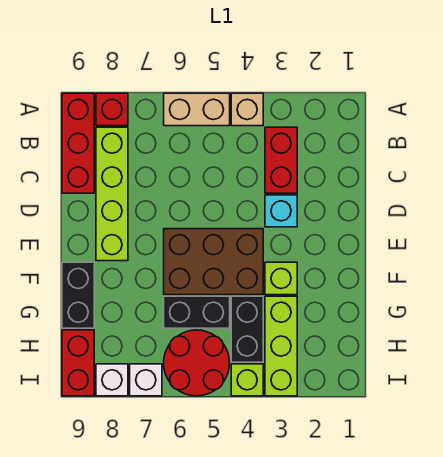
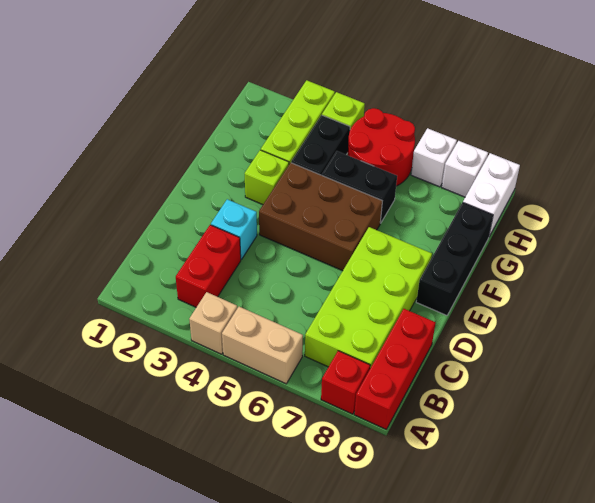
lime 1x4 brick [96,127,128,261] -> lime 2x4 brick [305,227,432,368]
black 1x2 brick [62,262,94,328] -> black 1x3 brick [416,203,493,315]
red 1x2 brick [62,330,94,396] -> white 1x2 brick [463,153,520,236]

